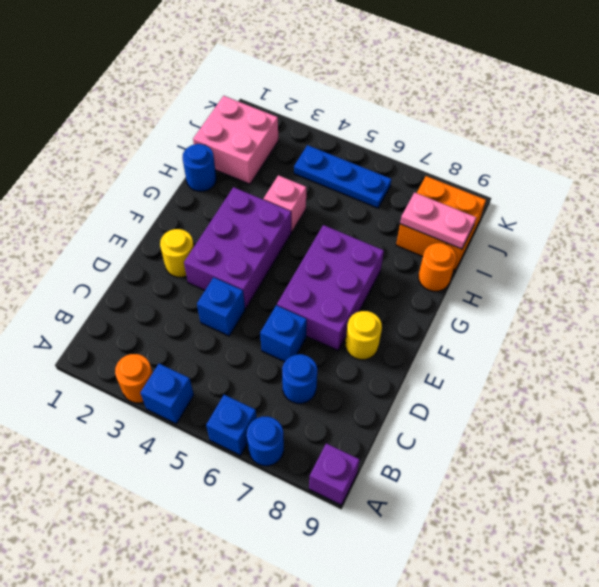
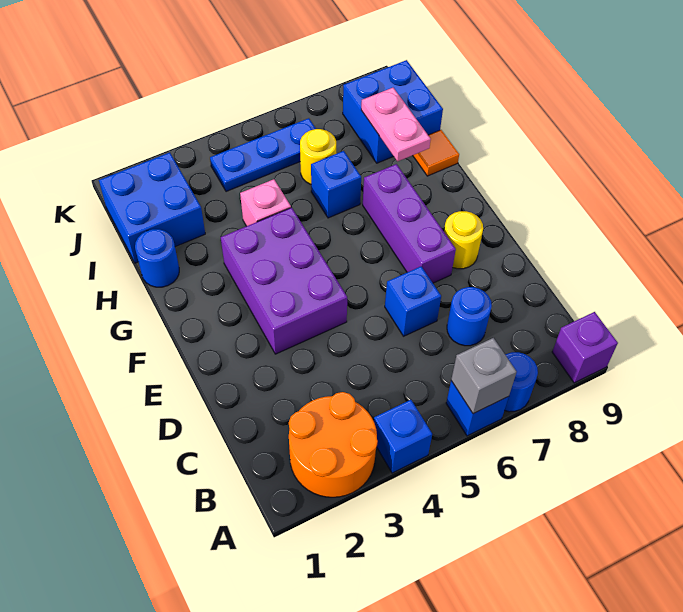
orange 1x1 round brick [115,354,153,403] -> orange 2x2 round brick [289,392,378,497]
none -> grey 1x1 brick [451,338,517,414]
blue 1x1 brick [197,277,245,336] -> blue 1x1 brick moved to [311,151,361,218]
yellow 1x1 round brick [160,229,194,277] -> yellow 1x1 round brick moved to [300,129,336,184]
purple 2x3 brick [277,225,384,350] -> purple 1x3 brick [363,164,456,283]
orange 1x1 round brick [418,243,456,291] -> orange 1x1 tile [413,130,459,176]
pink 2x2 brick [193,96,278,184] -> blue 2x2 brick [99,152,205,263]
orange 2x2 brick [396,176,486,270] -> blue 2x2 brick [343,60,443,163]
pink 1x2 plate [400,192,476,249] -> pink 1x2 plate turned to [361,88,431,161]

